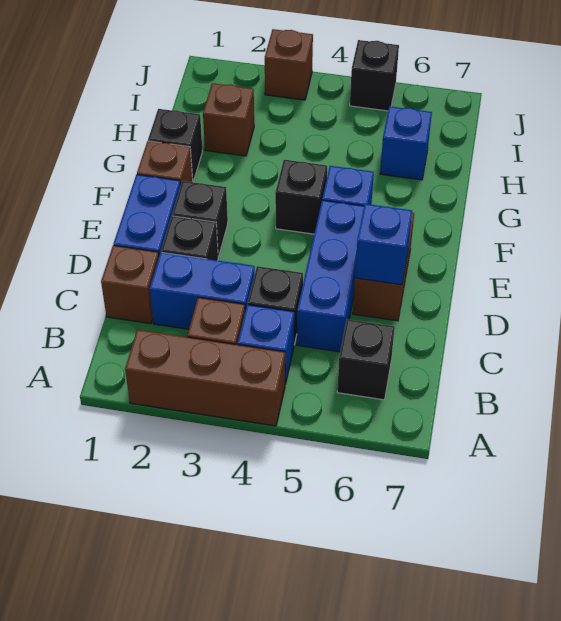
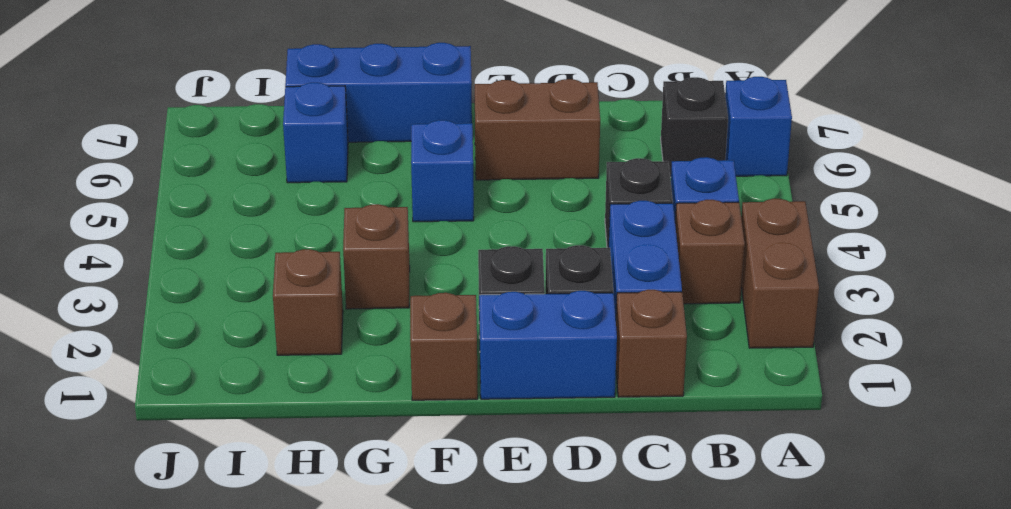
brown 1x3 brick [125,330,285,426] -> brown 1x2 brick [741,199,819,348]
blue 1x3 brick [297,200,364,352] -> blue 1x3 brick moved to [285,43,472,142]
blue 1x1 brick [355,204,412,285] -> blue 1x1 brick moved to [725,77,792,176]
black 1x1 brick [275,160,327,234] -> none
black 1x1 brick [148,109,202,182] -> none
brown 1x1 brick [265,29,313,100] -> brown 1x1 brick moved to [343,204,410,309]
black 1x1 brick [350,40,399,111] -> none

